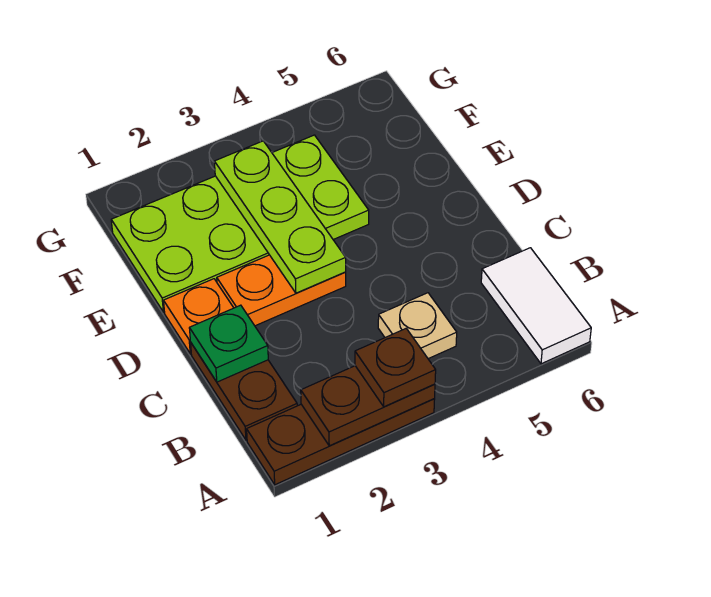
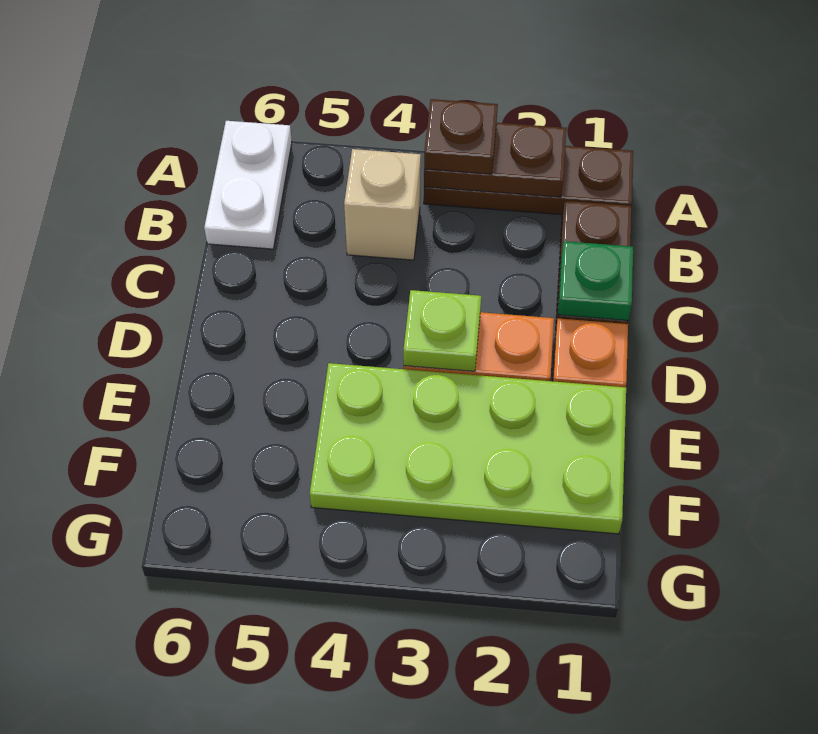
white 1x2 tile [481,248,591,364] -> white 1x2 plate [204,121,292,249]
tan 1x1 plate [378,293,457,359] -> tan 1x1 brick [344,149,421,260]
lime 1x3 plate [214,141,346,293] -> lime 1x1 plate [403,290,481,371]

